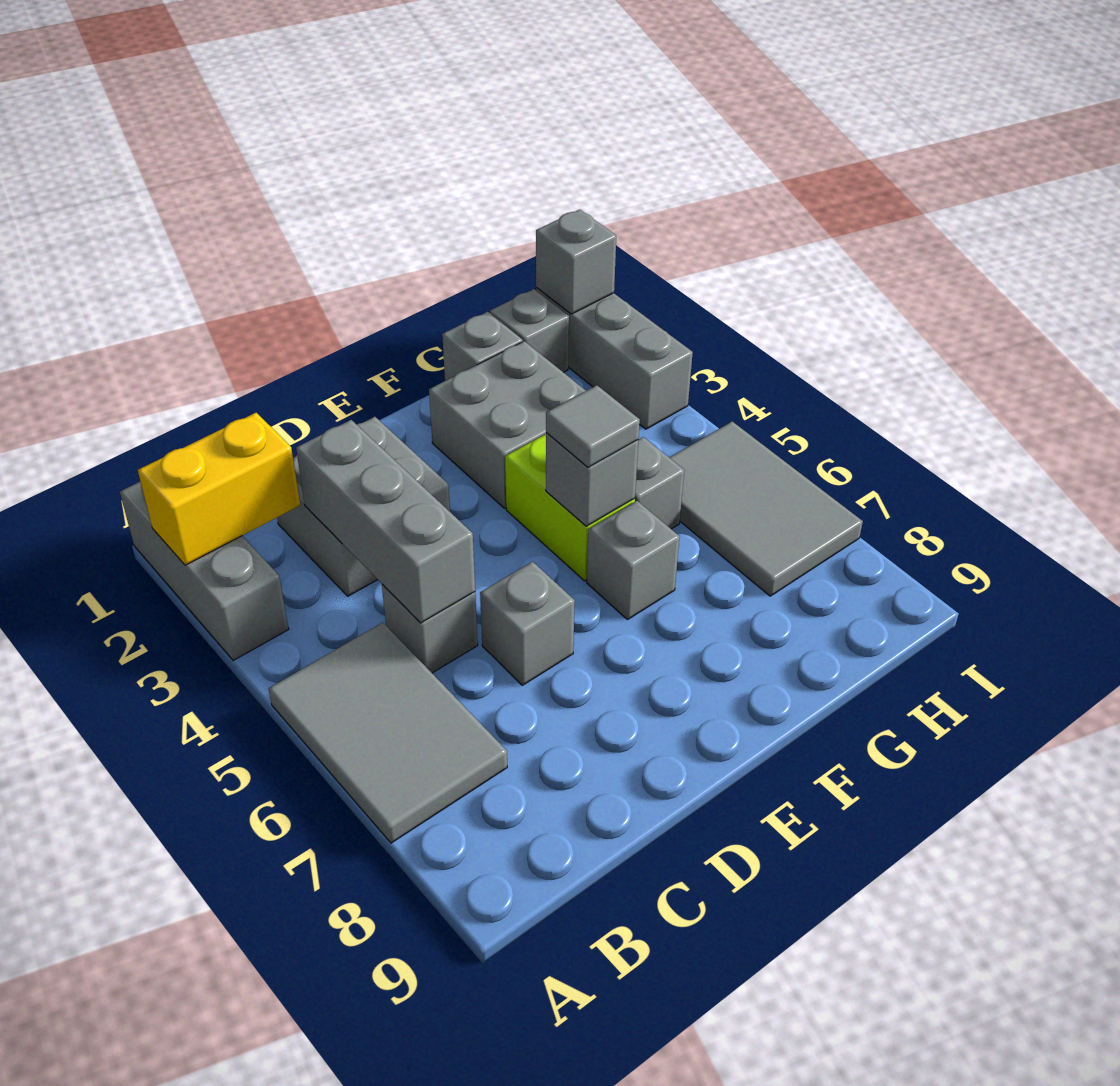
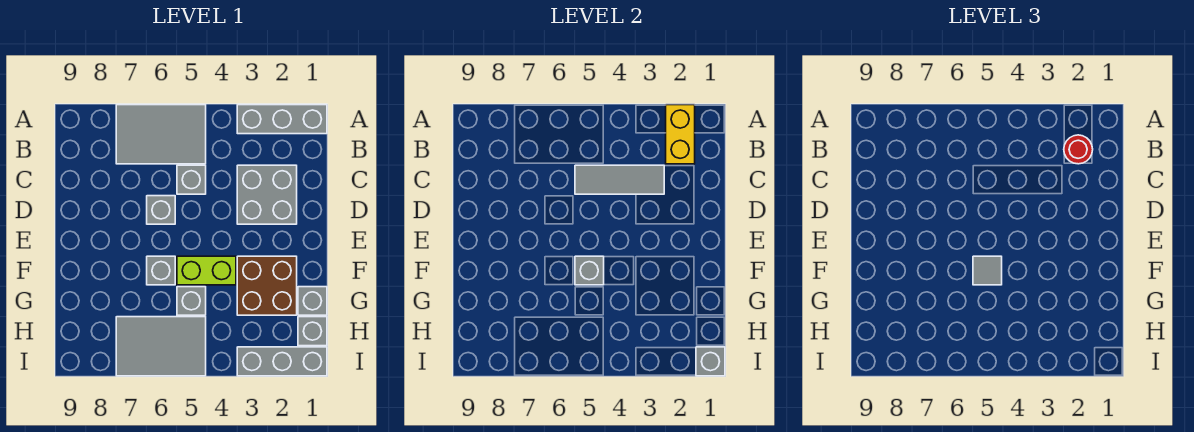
none -> red 1x1 round brick [1064,135,1093,164]
grey 1x3 brick [296,420,475,623] -> grey 1x3 tile [575,165,664,194]
grey 2x2 brick [429,341,586,508] -> brown 2x2 brick [237,256,297,315]

